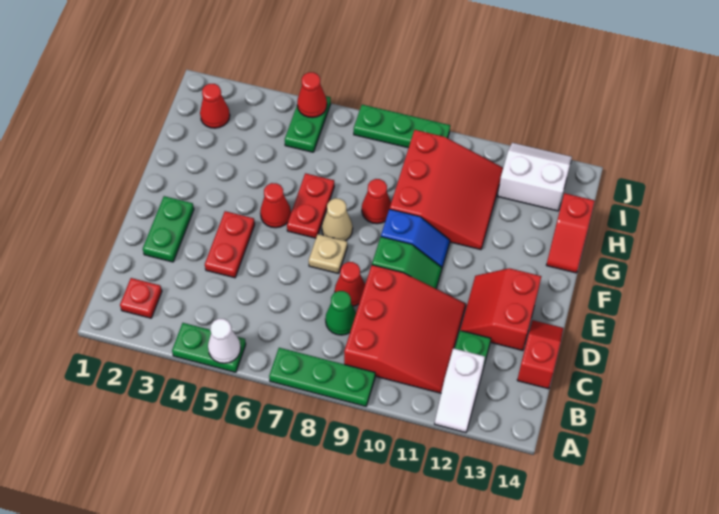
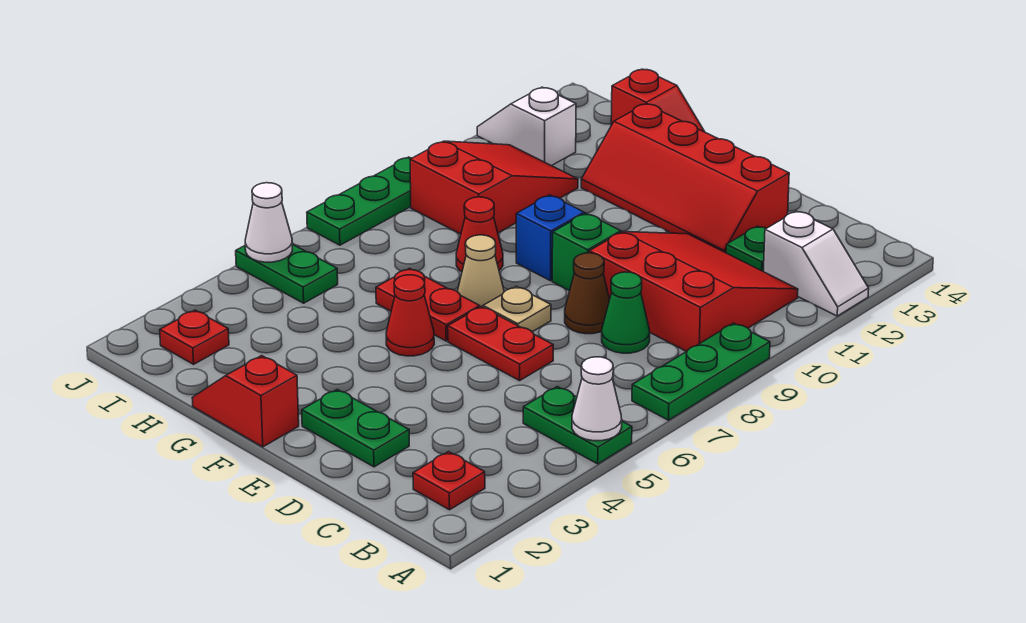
green 1x2 plate [172,323,246,372] -> green 1x2 plate turned to [523,387,632,464]
red 1x2 slope [517,320,564,389] -> red 1x2 slope moved to [192,356,299,447]
red 1x2 plate [205,211,255,278] -> red 1x2 plate moved to [448,307,553,381]
red 1x1 cone [335,262,365,306] -> brown 1x1 cone [565,253,610,334]
red 2x2 slope [460,268,541,351] -> red 2x4 slope [581,104,789,253]
red 3x3 slope [390,130,503,250] -> red 2x3 slope [410,141,578,234]
red 1x1 cone [200,84,230,128] -> red 1x1 plate [160,310,229,364]
white 2x2 slope [498,143,572,211] -> white 1x2 slope [477,87,576,166]
red 1x1 cone [297,72,327,118] -> white 1x1 cone [245,183,292,262]

